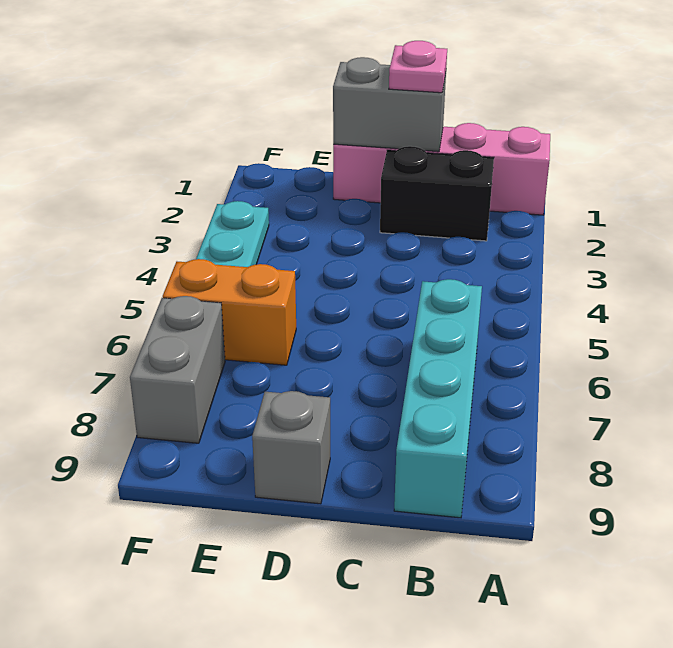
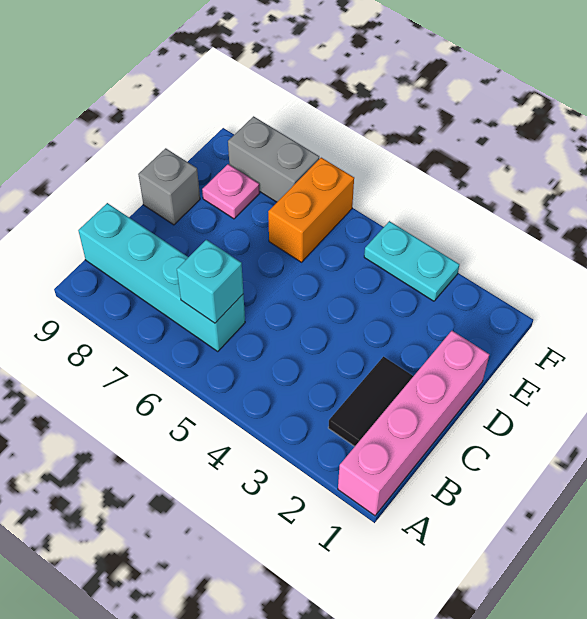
black 1x2 brick [380,146,494,241] -> black 1x2 tile [328,357,413,446]
none -> cyan 1x1 brick [177,240,243,323]
grey 1x2 brick [333,57,446,152] -> none
pink 1x1 plate [389,41,447,93] -> pink 1x1 plate moved to [202,164,260,219]

